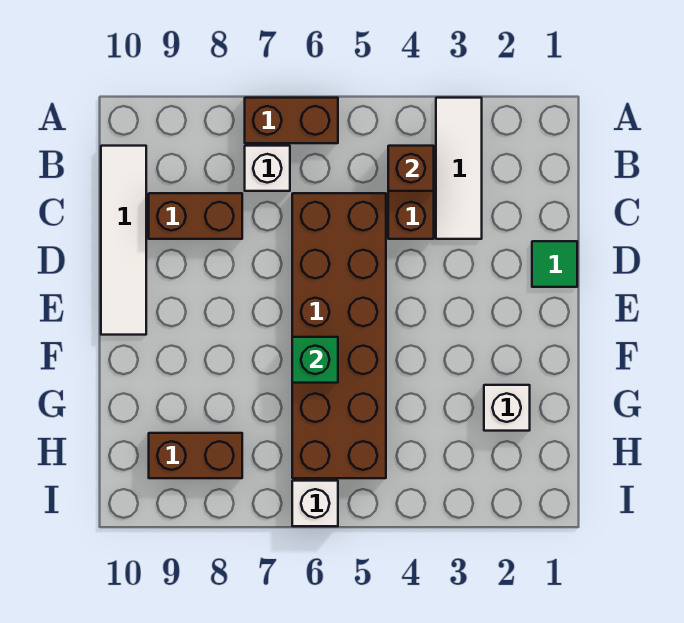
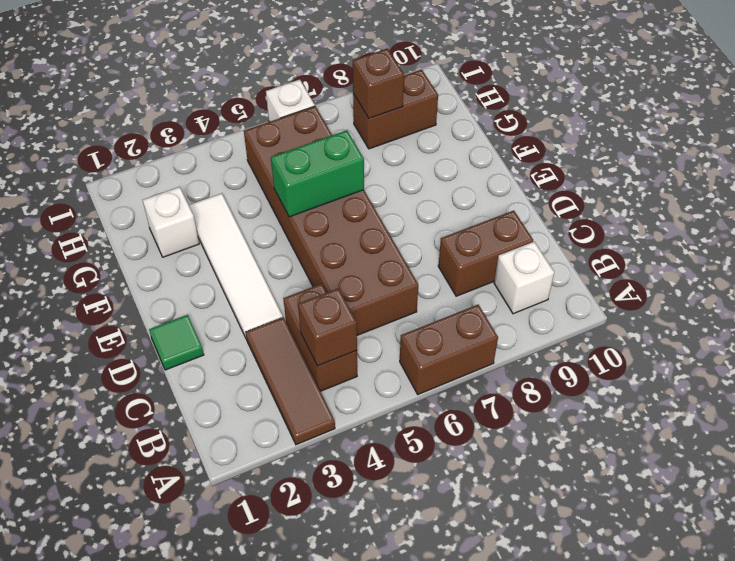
white 1x3 tile [436,98,482,239] -> brown 1x3 tile [245,318,335,445]
white 1x1 brick [245,146,290,191] -> white 1x1 brick moved to [494,242,554,314]
white 1x4 tile [101,146,146,335] -> white 1x4 tile moved to [189,193,283,338]
green 1x1 brick [292,337,338,383] -> green 1x2 brick [271,130,364,217]
none -> brown 1x1 brick [353,48,404,118]

